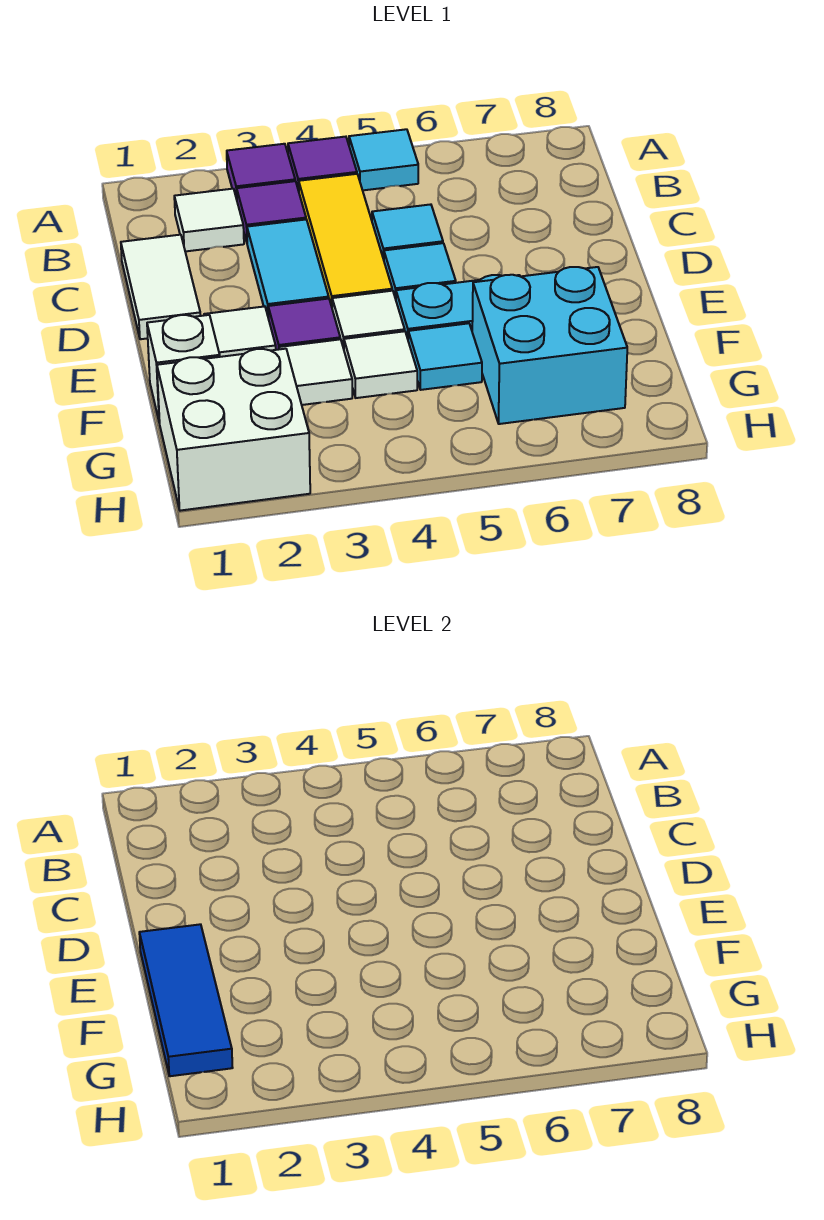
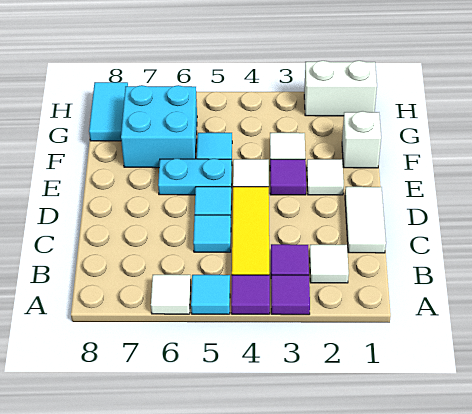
cyan 1x2 tile [247,220,329,319] -> cyan 1x2 tile moved to [89,82,128,141]
blue 1x3 tile [139,924,233,1076] -> none
white 1x1 tile [344,331,417,398] -> white 1x1 tile moved to [151,275,191,314]
white 2x2 brick [157,349,310,511] -> white 1x2 brick [304,61,377,116]

